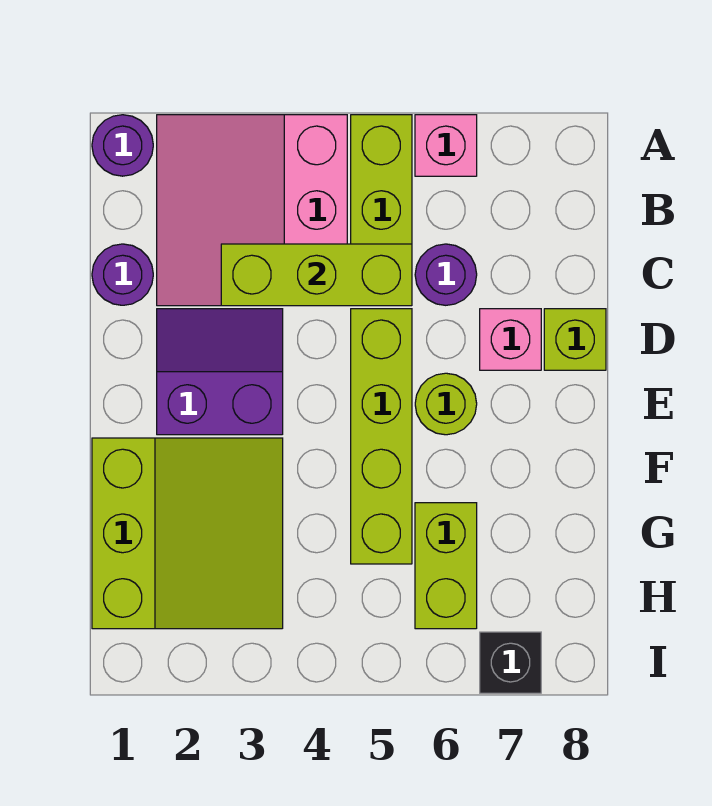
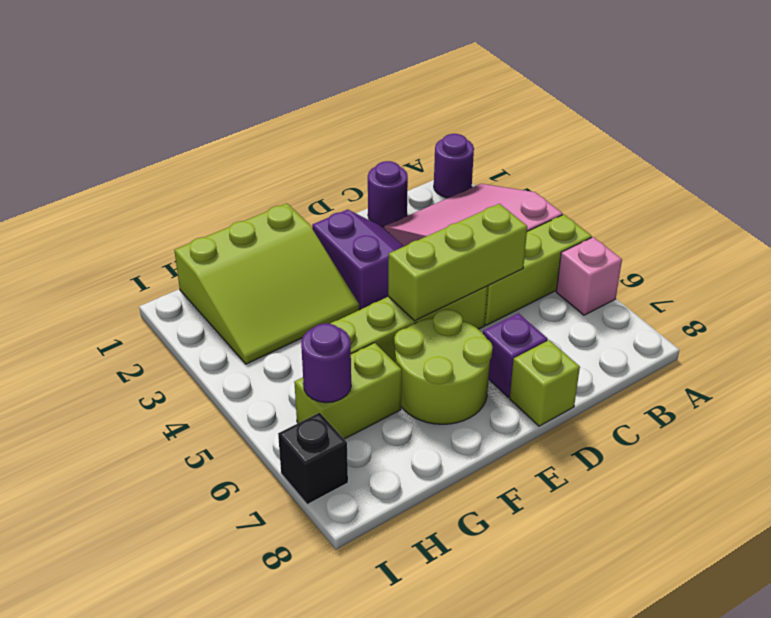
lime 1x3 brick [221,244,412,306] -> lime 1x3 brick turned to [388,204,527,321]
purple 1x1 round brick [415,244,477,305] -> purple 1x1 round brick moved to [301,323,351,403]
pink 1x1 brick [480,309,541,370] -> purple 1x1 brick [483,313,548,397]
lime 1x1 round brick [415,373,477,435] -> lime 2x2 round brick [394,309,493,424]

